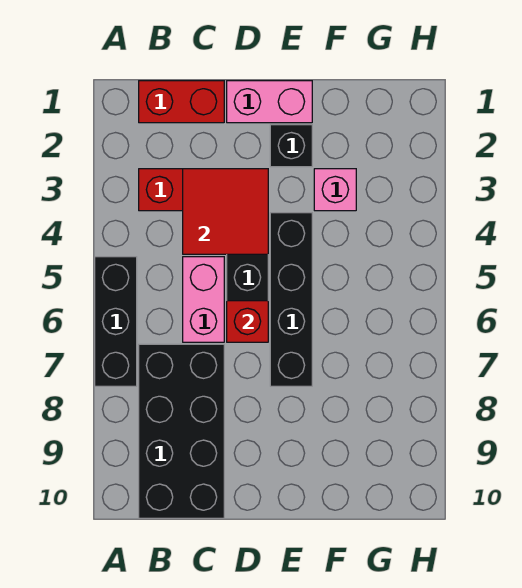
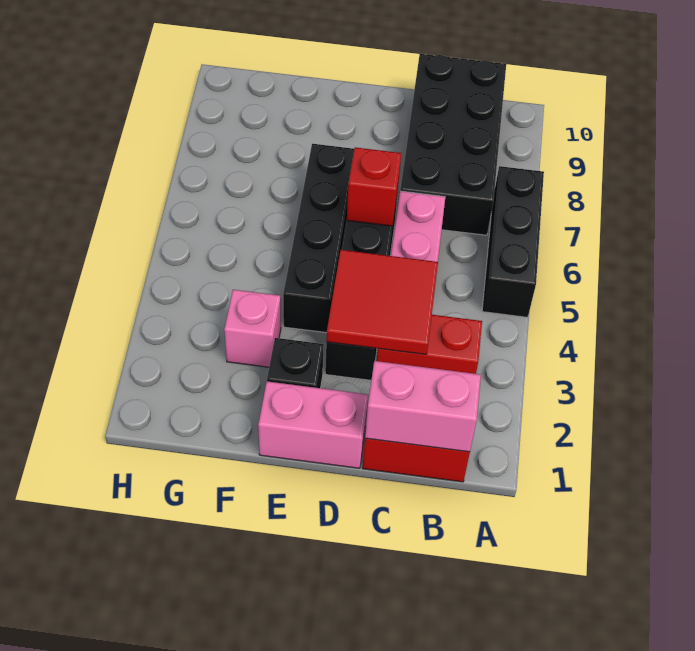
none -> pink 1x2 brick [365,361,481,452]

